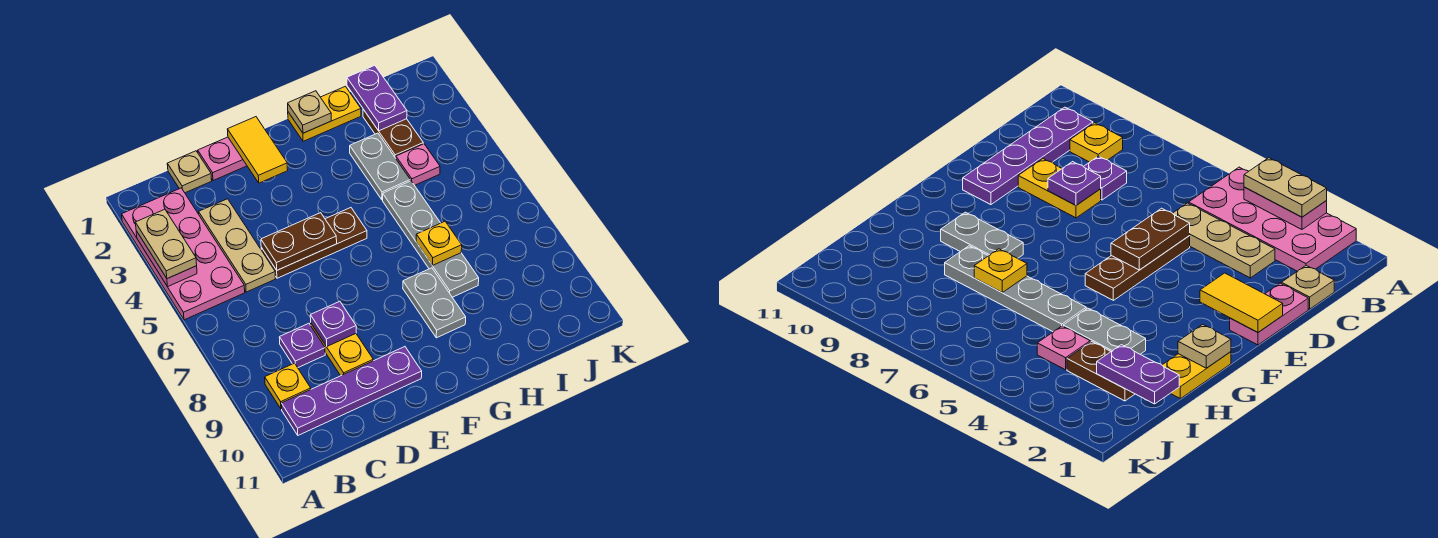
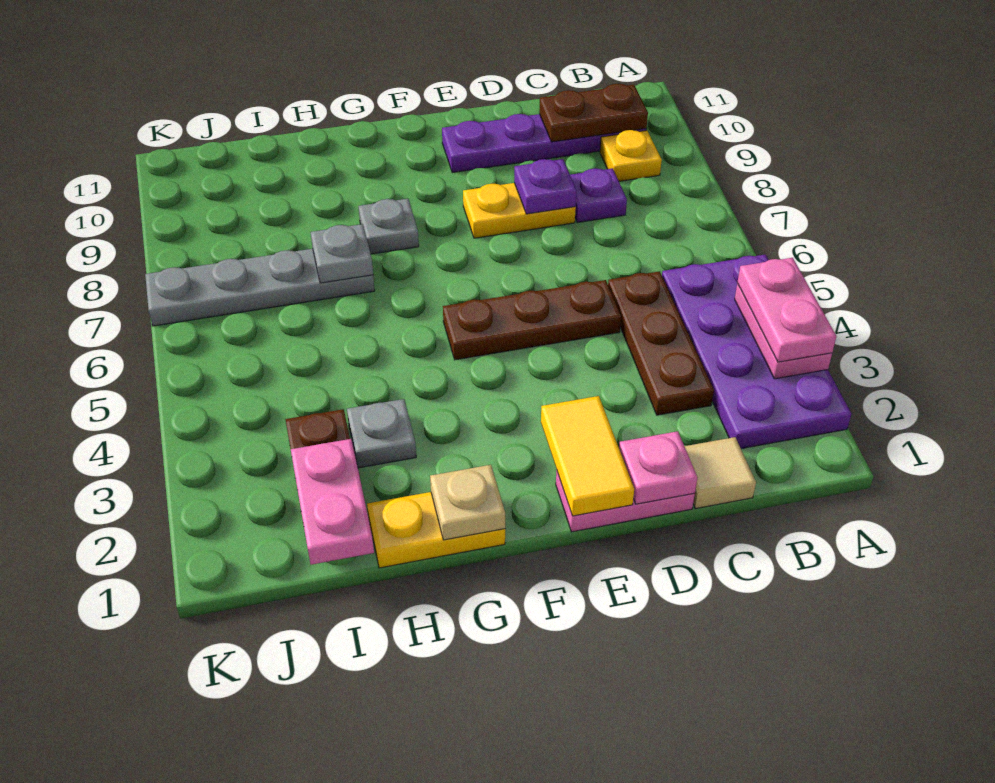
pink 2x4 plate [122,188,245,320] -> purple 2x4 plate [662,254,851,449]
tan 1x2 plate [135,209,197,279] -> pink 1x2 plate [737,258,836,362]
tan 1x1 plate [167,151,212,193] -> tan 1x1 tile [685,437,756,509]
tan 1x3 plate [199,199,275,292] -> brown 1x3 plate [608,271,714,415]
brown 1x2 plate [261,213,337,270] -> brown 1x2 plate moved to [539,84,648,142]
yellow 1x2 plate [311,324,373,376] -> yellow 1x2 plate turned to [463,183,576,238]
grey 1x2 plate [403,268,466,338] -> grey 1x1 plate [359,199,419,254]
grey 1x2 plate [350,133,410,200] -> grey 1x1 plate [347,399,416,468]
grey 1x4 plate [383,181,479,297] -> grey 1x4 plate turned to [145,249,375,326]
yellow 1x1 plate [416,222,462,265] -> grey 1x1 plate [311,224,373,283]
purple 1x2 plate [347,65,407,131] -> pink 1x2 plate [291,439,374,565]
pink 1x1 plate [396,144,440,185] -> pink 1x1 plate moved to [619,431,697,504]

